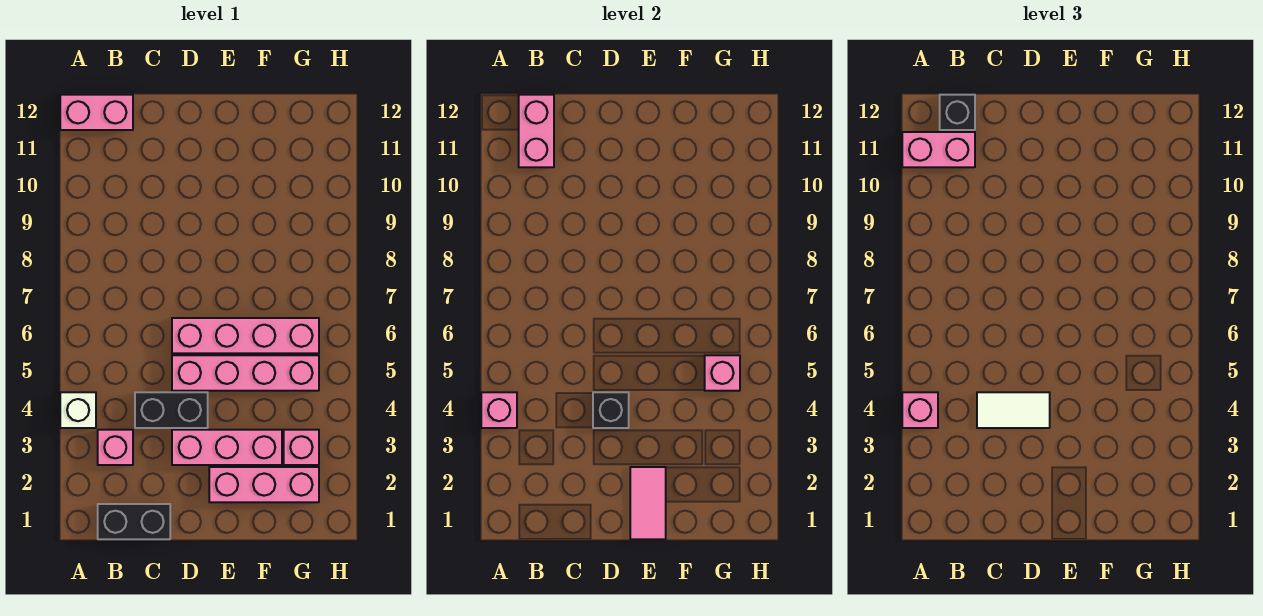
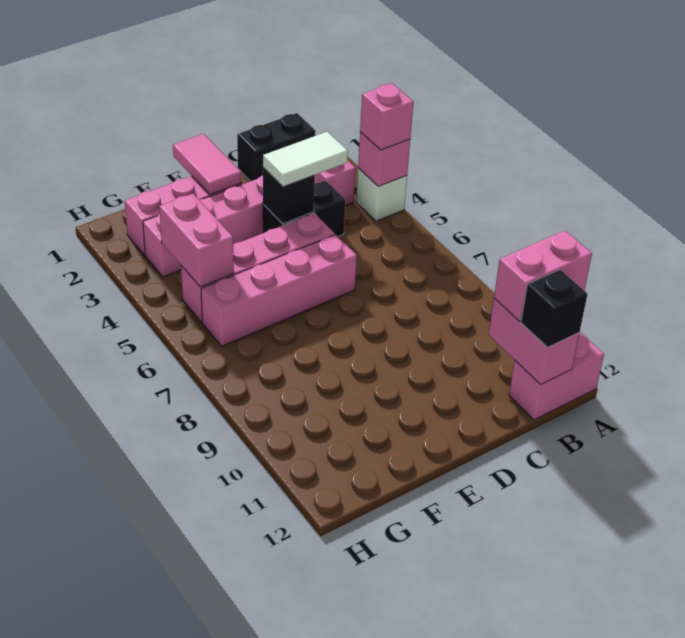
pink 1x1 brick [705,355,740,391] -> pink 1x2 brick [159,194,234,287]

